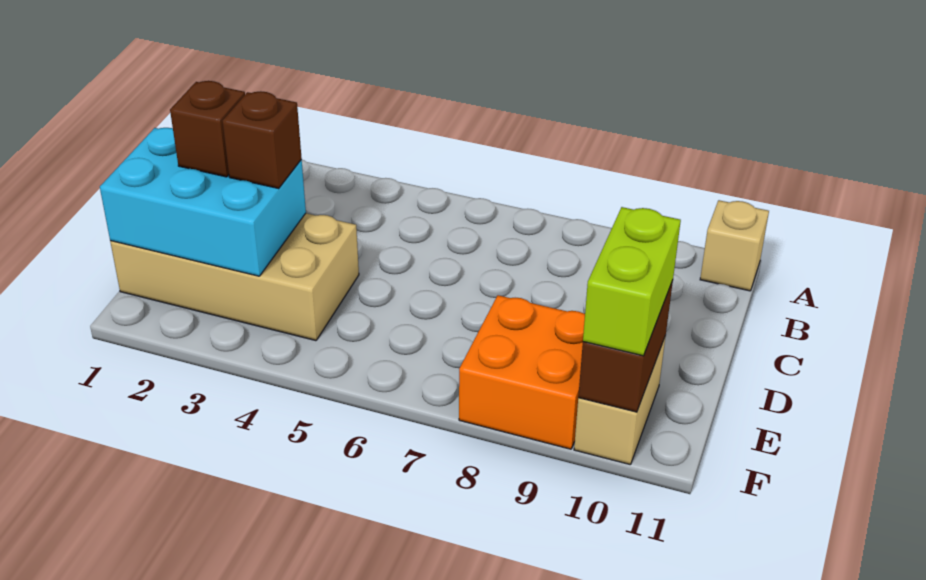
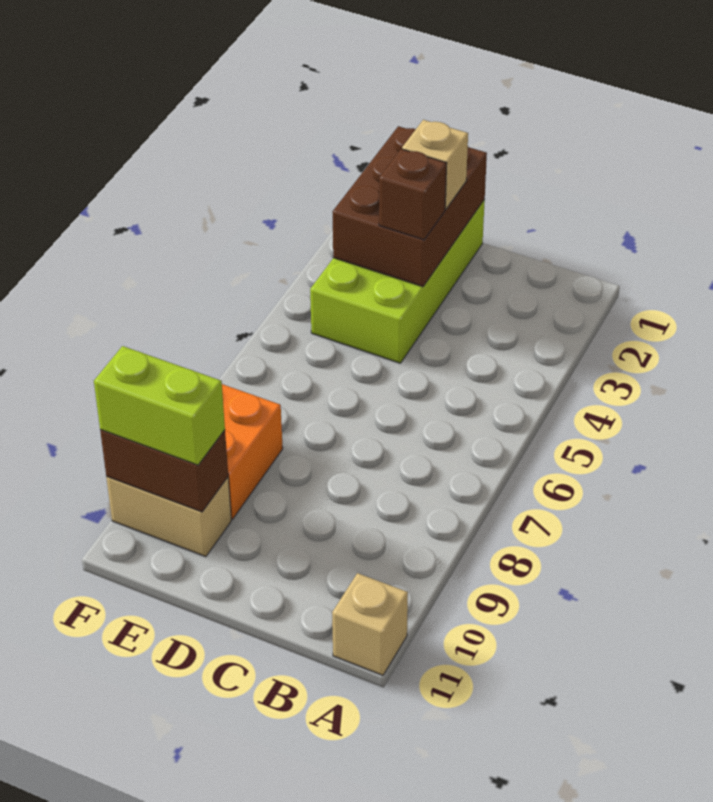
tan 2x4 brick [110,213,359,341] -> lime 2x4 brick [310,200,485,363]
cyan 2x3 brick [100,128,306,276] -> brown 2x3 brick [333,126,487,287]
brown 1x1 brick [170,81,245,177] -> tan 1x1 brick [402,120,468,209]

